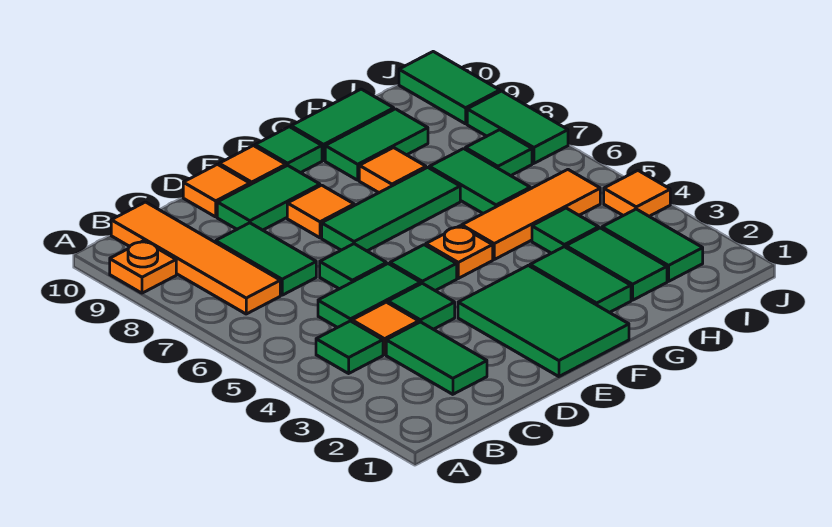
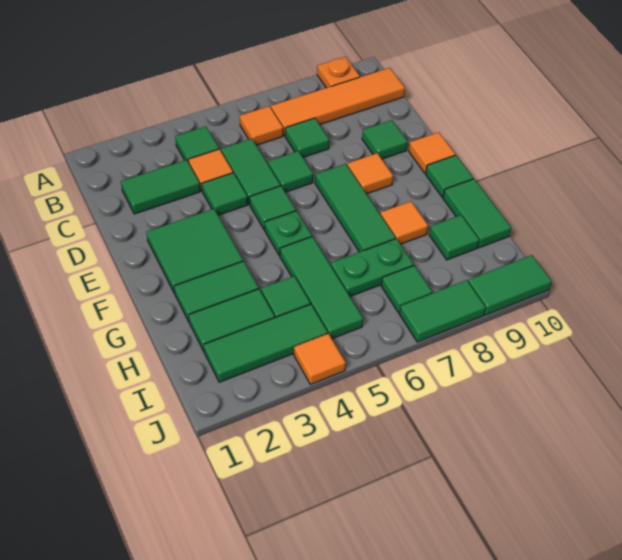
green 1x2 tile [216,223,316,295] -> green 1x1 tile [285,118,329,157]
green 1x2 tile [217,165,320,230] -> green 1x1 tile [362,120,407,159]
orange 1x1 tile [183,164,250,217] -> orange 1x1 tile moved to [240,106,283,145]
green 2x3 tile [458,266,629,377] -> green 2x2 tile [147,209,243,293]
orange 1x1 plate [426,226,493,278] -> green 1x1 plate [265,211,312,256]
orange 1x3 tile [462,170,600,259] -> green 1x3 tile [280,237,363,339]
green 1x2 tile [325,109,428,180] -> green 1x1 tile [429,215,479,260]
green 1x2 tile [429,149,530,213] -> green 1x2 plate [331,239,414,296]
green 1x2 tile [602,209,703,281] -> green 1x3 tile [204,304,328,382]

